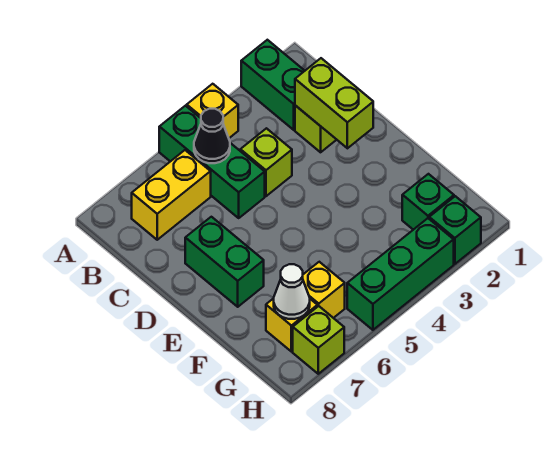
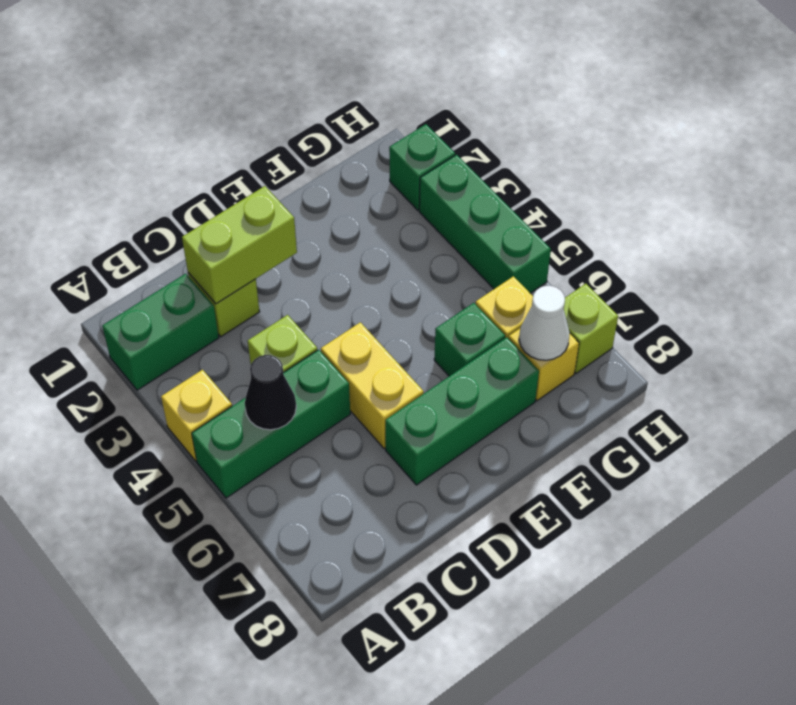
yellow 1x2 brick [132,150,211,240] -> yellow 1x2 brick moved to [321,322,424,448]
green 1x2 brick [185,217,264,307] -> green 1x3 brick [385,337,539,485]
green 1x1 brick [402,174,454,230] -> green 1x1 brick moved to [434,303,505,376]

